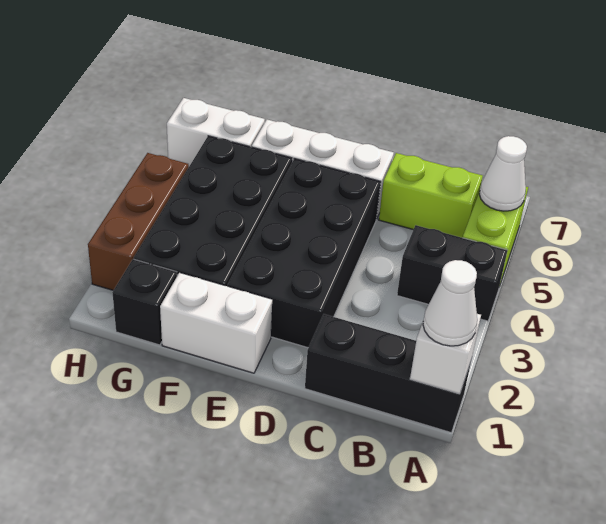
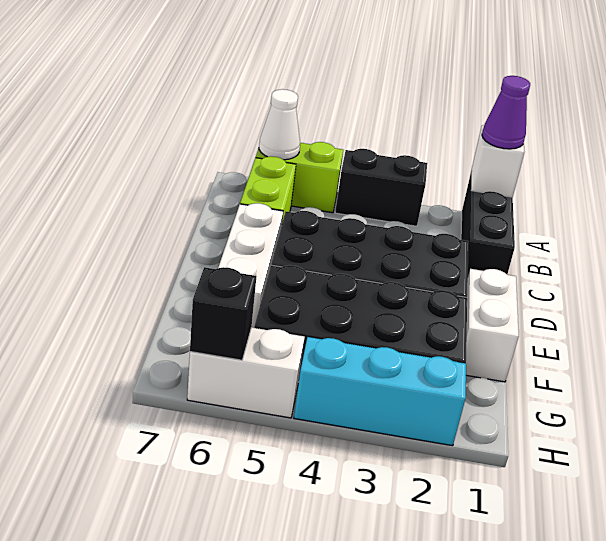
white 1x1 cone [423,260,477,346] -> purple 1x1 cone [482,76,530,149]
black 1x2 brick [397,225,508,321] -> black 1x2 brick turned to [335,149,427,226]
black 1x1 brick [112,259,177,345] -> black 1x1 brick moved to [190,267,256,360]
white 1x2 brick [167,98,265,166] -> white 1x2 brick turned to [187,327,305,418]
brown 1x3 brick [88,153,189,290] -> cyan 1x3 brick [294,337,466,446]

